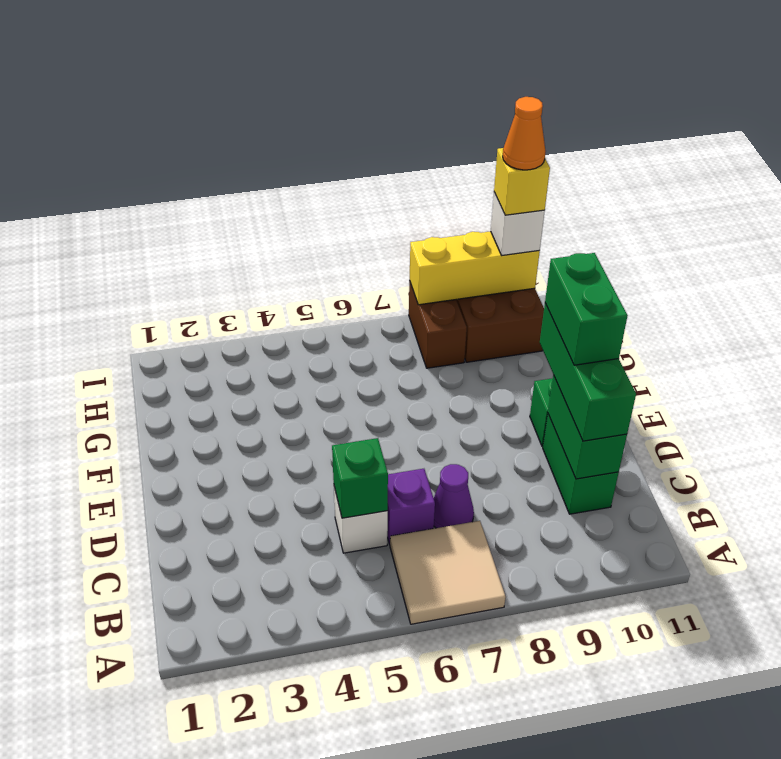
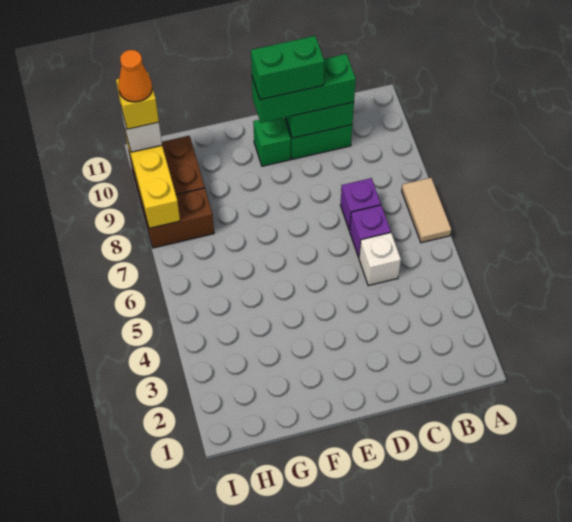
tan 2x2 tile [390,521,506,624] -> tan 1x2 tile [402,178,451,243]
green 1x1 brick [332,438,388,518] -> none
purple 1x1 cone [434,464,474,528] -> purple 1x1 brick [341,178,381,230]

